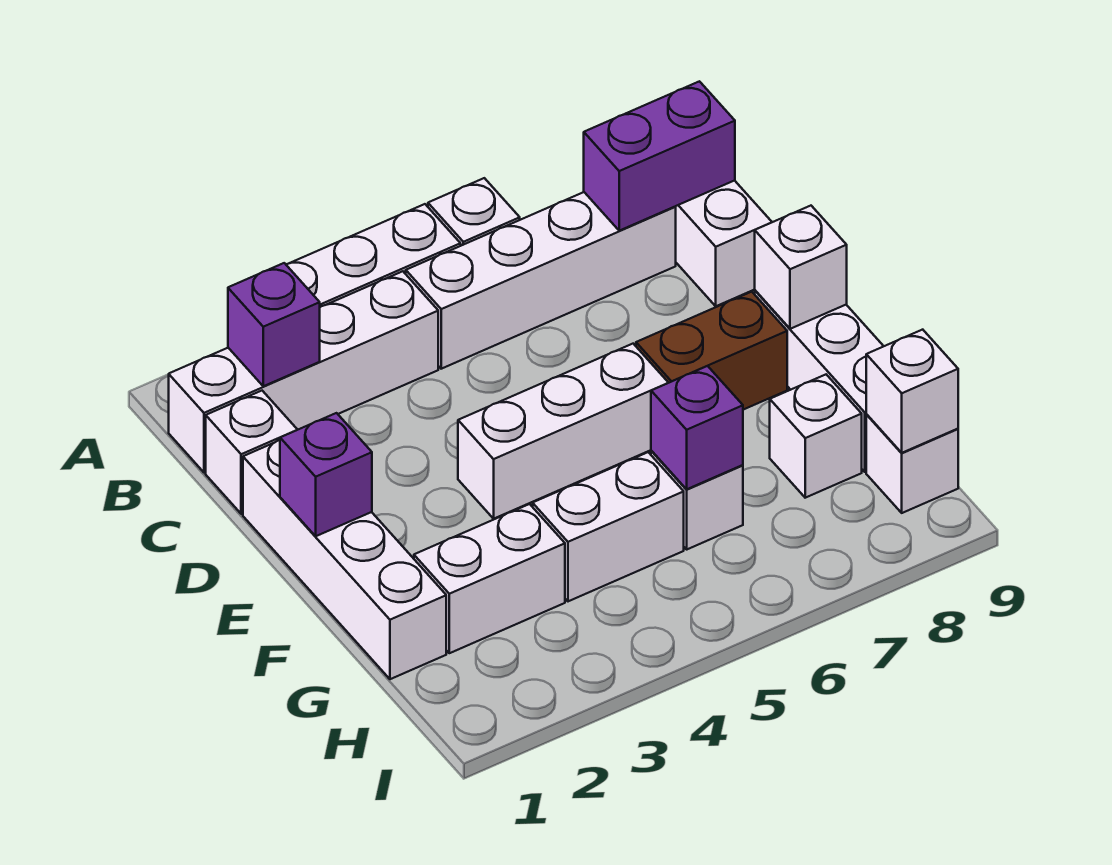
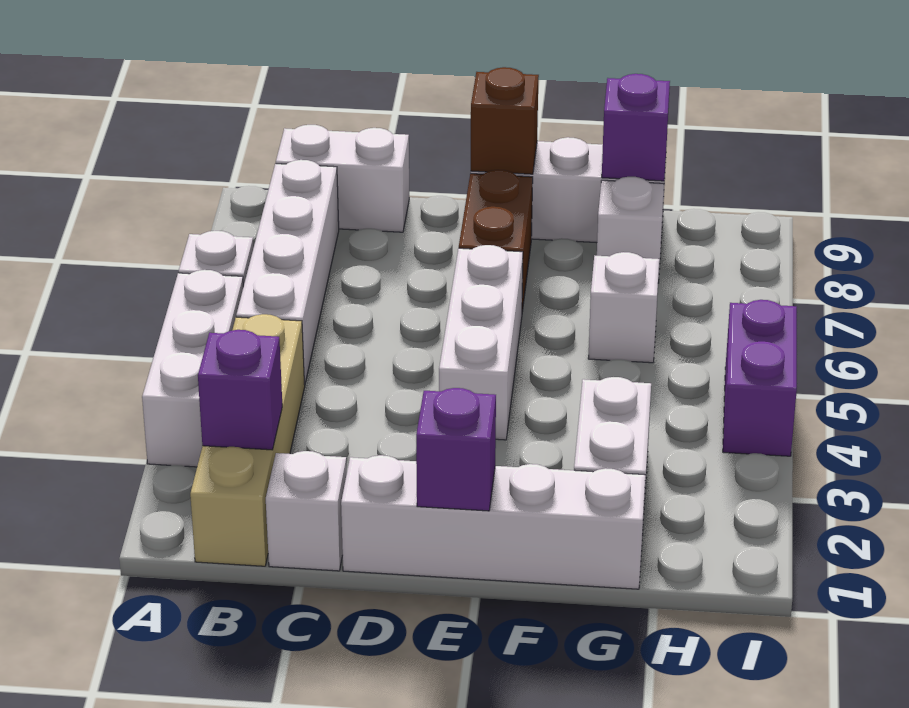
white 1x4 brick [169,271,438,472] -> tan 1x4 brick [190,314,305,566]
purple 1x2 brick [584,81,735,231] -> purple 1x2 brick moved to [723,300,797,456]
white 1x1 brick [755,206,847,329] -> brown 1x1 brick [471,67,539,174]
white 1x2 brick [533,452,684,601] -> none
purple 1x1 brick [651,366,743,489] -> purple 1x1 brick moved to [602,74,670,181]
white 1x1 brick [866,415,958,513] -> none
white 1x1 brick [866,330,958,453] -> none

